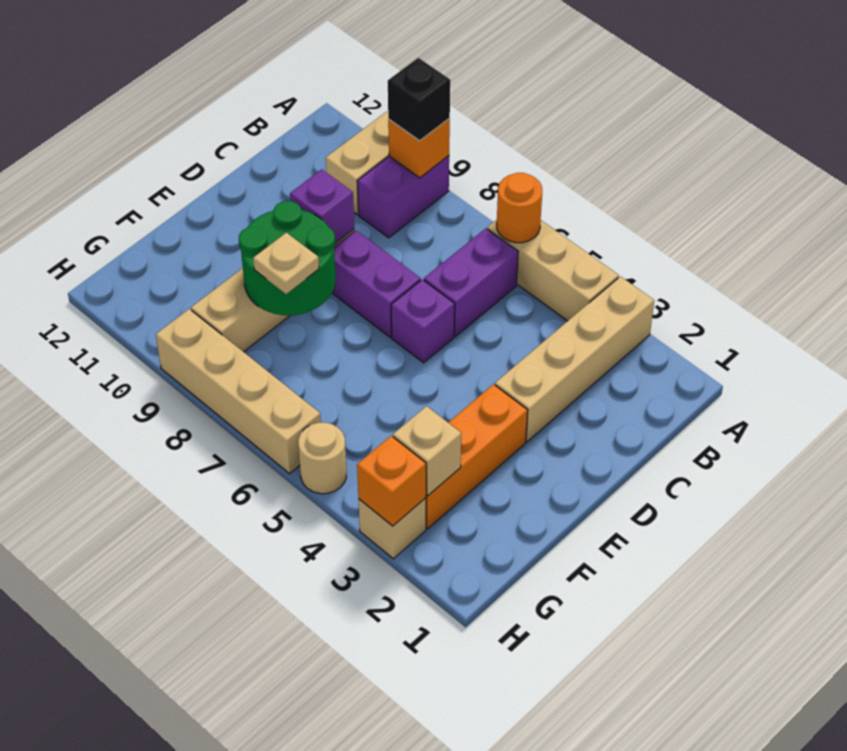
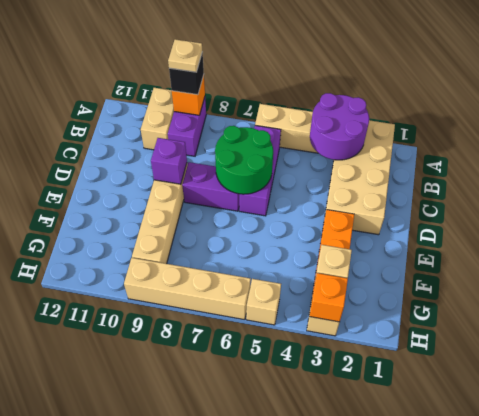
tan 1x4 brick [495,276,654,442] -> tan 2x4 brick [325,120,395,235]
none -> purple 2x2 round brick [310,93,369,160]
orange 1x1 round brick [497,173,542,243] -> none
green 2x2 round brick [239,201,336,315] -> green 2x2 round brick moved to [215,126,273,194]
tan 1x1 plate [253,233,319,294] -> tan 1x1 plate moved to [168,39,202,72]
tan 1x1 round brick [298,423,346,494] -> tan 1x1 brick [246,279,281,325]

